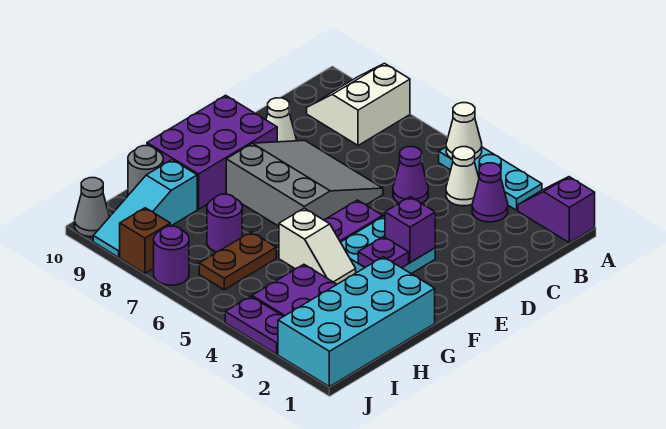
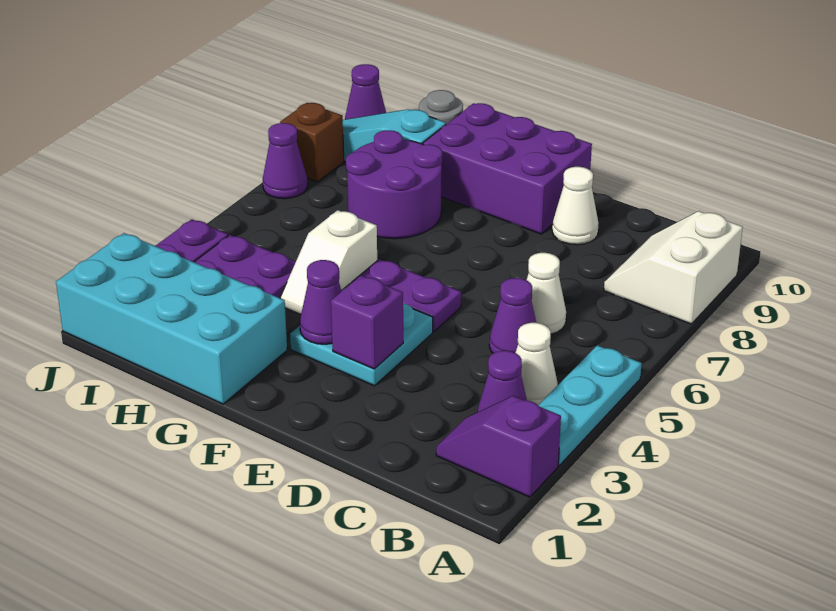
purple 1x2 slope [518,177,595,243] -> purple 1x2 slope turned to [436,396,561,497]
white 1x1 cone [446,103,482,159] -> white 1x1 cone moved to [527,253,566,334]
white 2x2 slope [307,63,410,145] -> white 2x2 slope turned to [604,211,743,324]
grey 3x3 slope [226,141,383,226] -> none
purple 1x1 plate [358,237,409,268] -> purple 1x1 cone [300,260,342,344]
brown 1x2 plate [199,232,276,290] -> none
purple 1x1 round brick [207,194,242,252] -> purple 2x2 round brick [346,130,442,239]
purple 1x1 round brick [154,226,189,285] -> purple 1x1 cone [263,123,308,199]
grey 1x1 cone [75,178,109,237] -> purple 1x1 cone [345,64,386,119]

